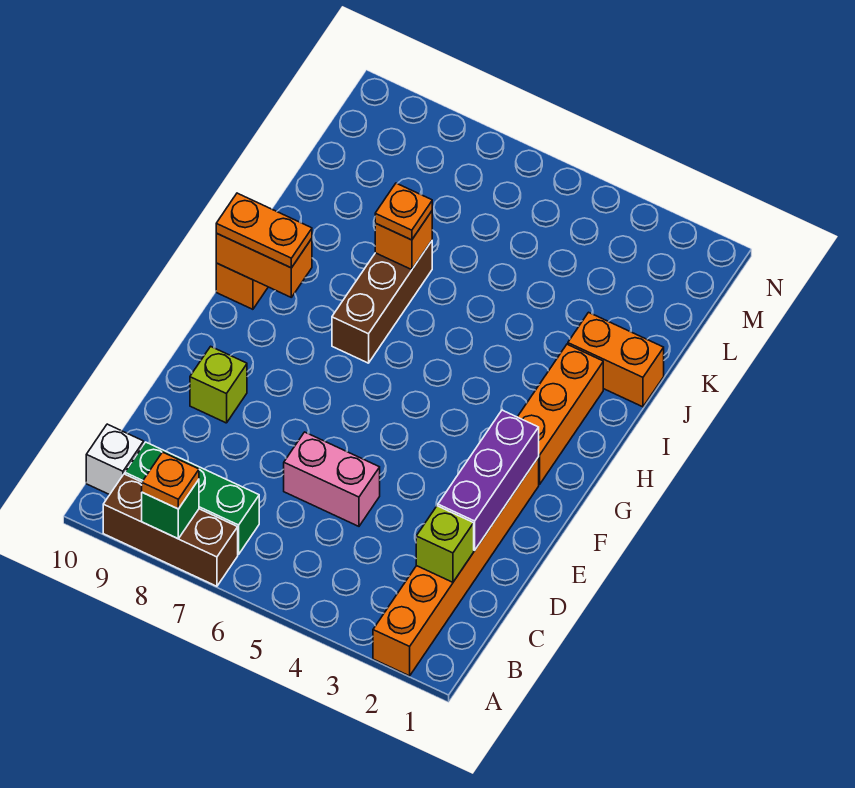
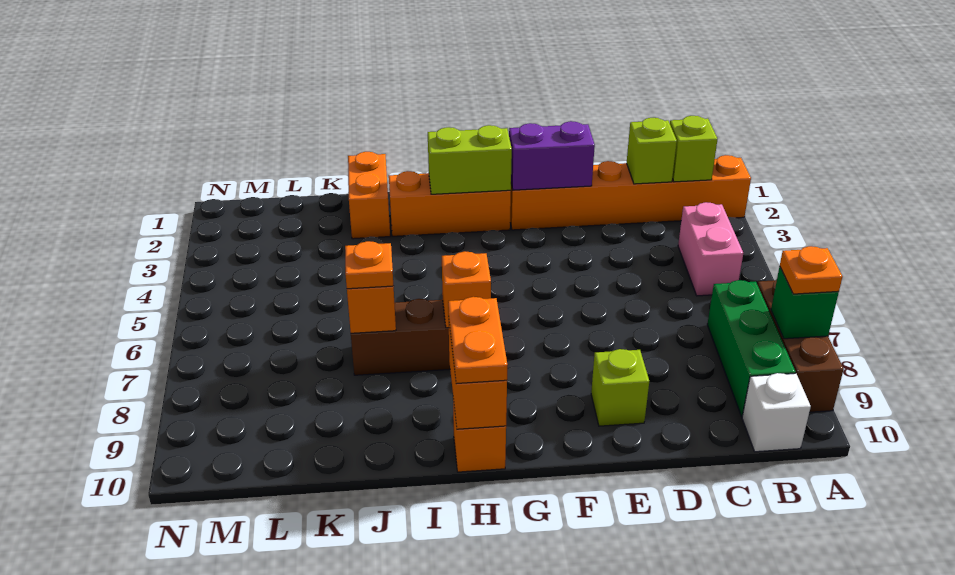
none -> lime 1x1 brick [670,116,717,182]
purple 1x3 brick [438,410,539,550] -> purple 1x2 brick [509,121,595,190]
pink 1x2 brick [284,432,380,526] -> pink 1x2 brick moved to [678,202,743,296]
none -> lime 1x2 brick [428,125,512,194]
none -> orange 1x1 brick [442,251,491,328]

